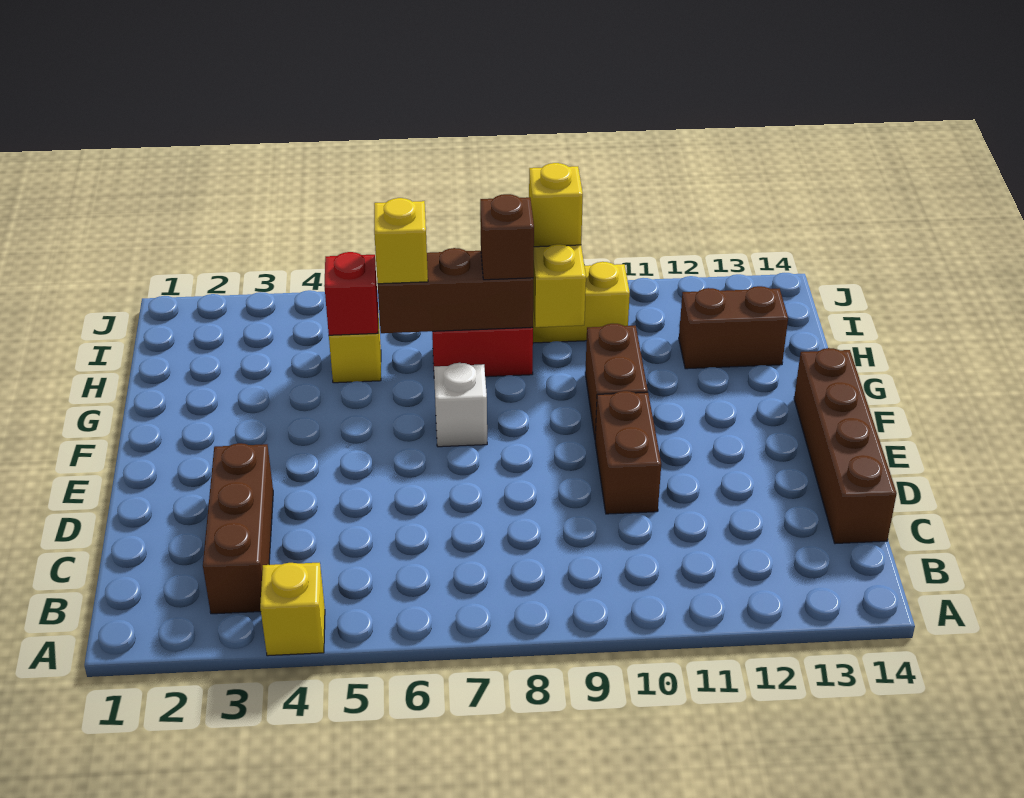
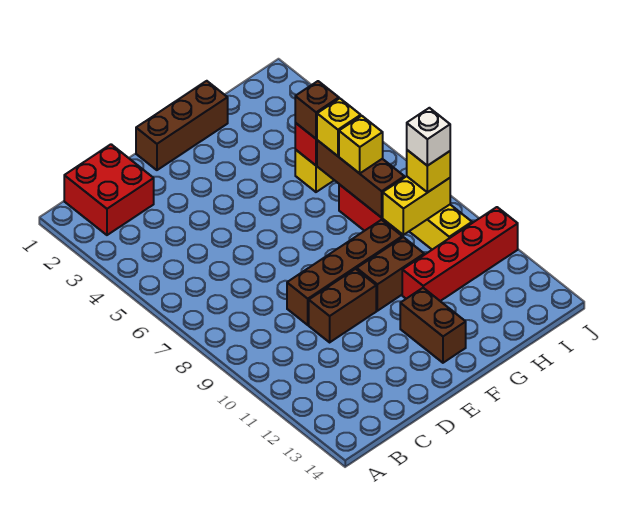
yellow 1x1 brick [260,563,325,656] -> yellow 1x1 brick moved to [339,116,383,173]
none -> red 2x2 brick [64,144,154,235]
brown 1x3 brick [203,443,273,614] -> brown 1x3 brick moved to [136,81,228,170]
brown 1x4 brick [794,348,897,544] -> brown 1x4 brick moved to [287,220,402,325]
white 1x1 brick [434,363,487,447] -> white 1x1 brick moved to [407,108,450,166]
none -> red 1x4 brick [402,207,518,301]
brown 1x1 brick [480,194,534,280] -> brown 1x1 brick moved to [295,81,339,139]
brown 1x2 brick [679,286,788,369] -> brown 1x2 brick moved to [400,288,466,363]

